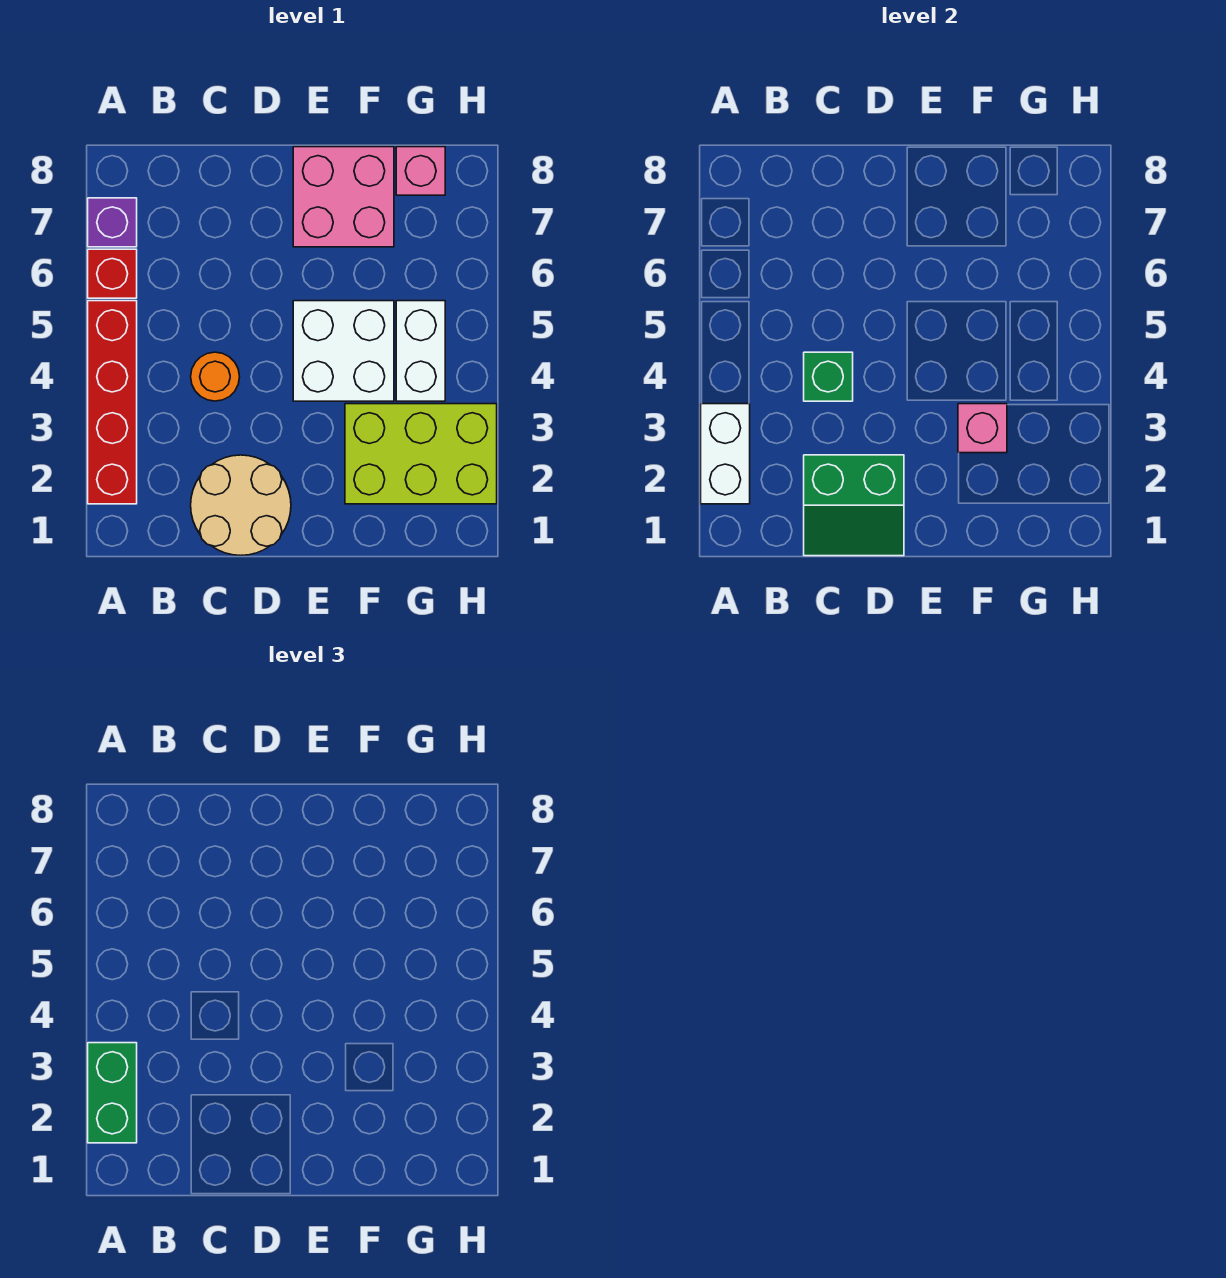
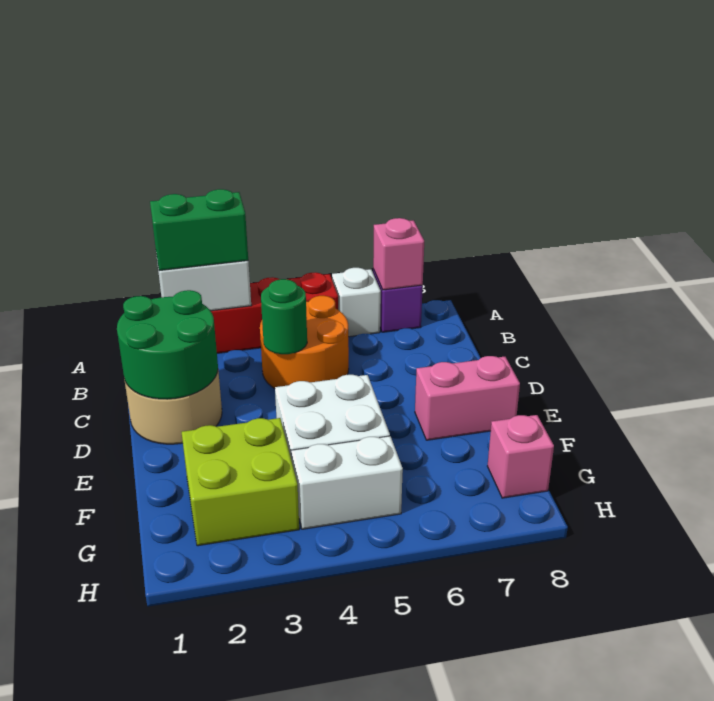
red 1x1 brick [88,249,137,298] -> white 1x1 brick [332,268,381,337]
green 2x2 slope [804,455,904,556] -> green 2x2 round brick [117,290,218,399]
orange 1x1 round brick [191,352,240,401] -> orange 2x2 round brick [260,296,349,389]
green 1x1 brick [804,352,853,401] -> green 1x1 round brick [261,279,307,354]
pink 2x2 brick [293,147,394,247] -> pink 1x2 brick [415,356,520,440]
lime 2x3 brick [345,404,497,504] -> lime 2x2 brick [182,418,299,546]
pink 1x1 brick [958,404,1007,453] -> pink 1x1 brick moved to [373,218,424,290]

